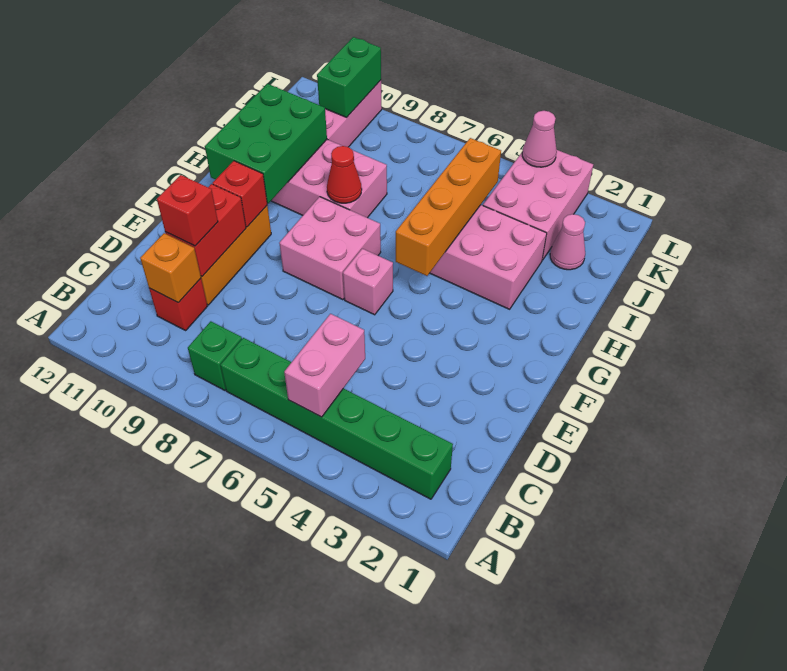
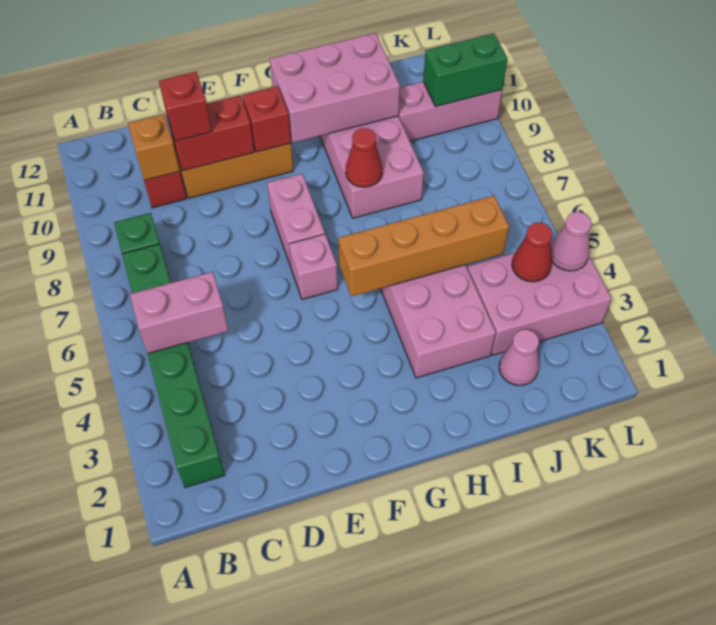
pink 2x2 brick [279,197,381,300] -> pink 1x2 brick [267,174,325,267]
green 2x3 brick [205,84,327,204] -> pink 2x3 brick [270,33,400,143]
none -> red 1x1 cone [512,223,552,282]

